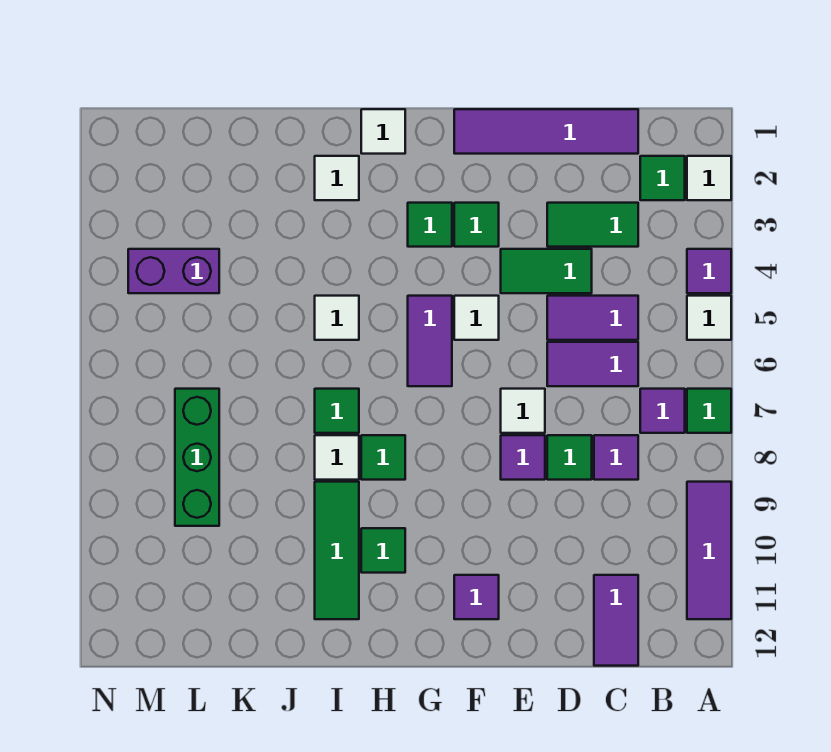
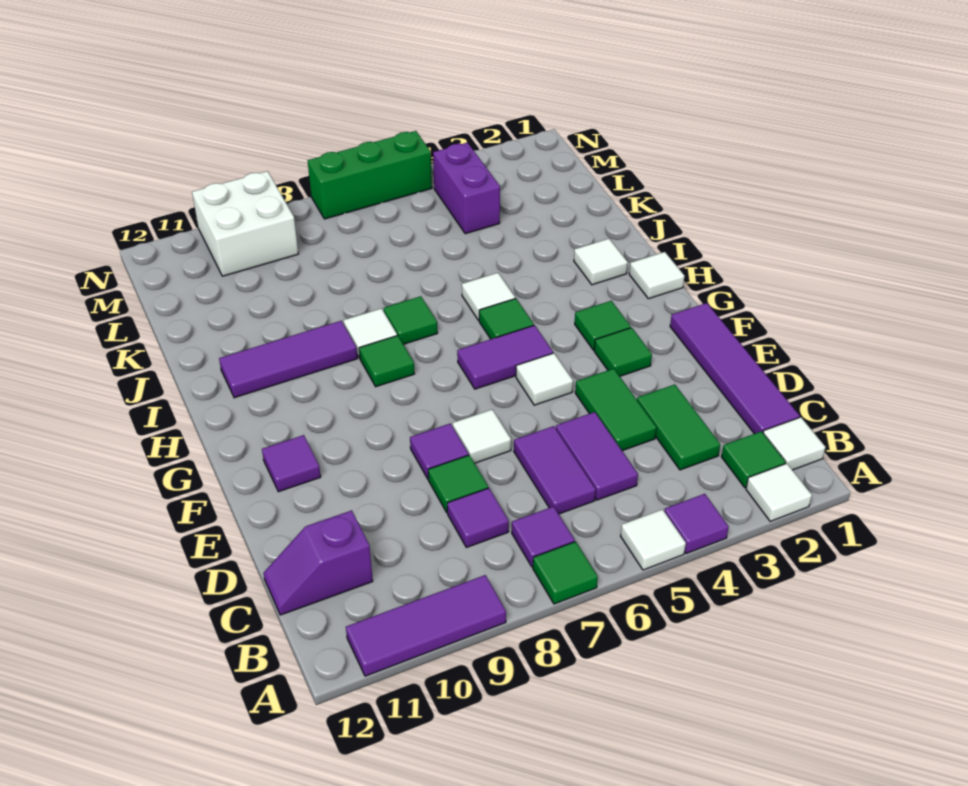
none -> white 1x1 tile [763,417,825,470]
purple 1x2 tile [594,575,638,666] -> purple 1x2 slope [263,510,373,615]
green 1x1 tile [361,528,405,573] -> green 1x1 tile moved to [479,298,534,339]
green 1x3 tile [315,482,359,619] -> purple 1x3 tile [219,321,357,398]
green 1x3 brick [175,389,219,526] -> green 1x3 brick moved to [308,131,432,219]
none -> white 2x2 brick [192,171,298,276]

